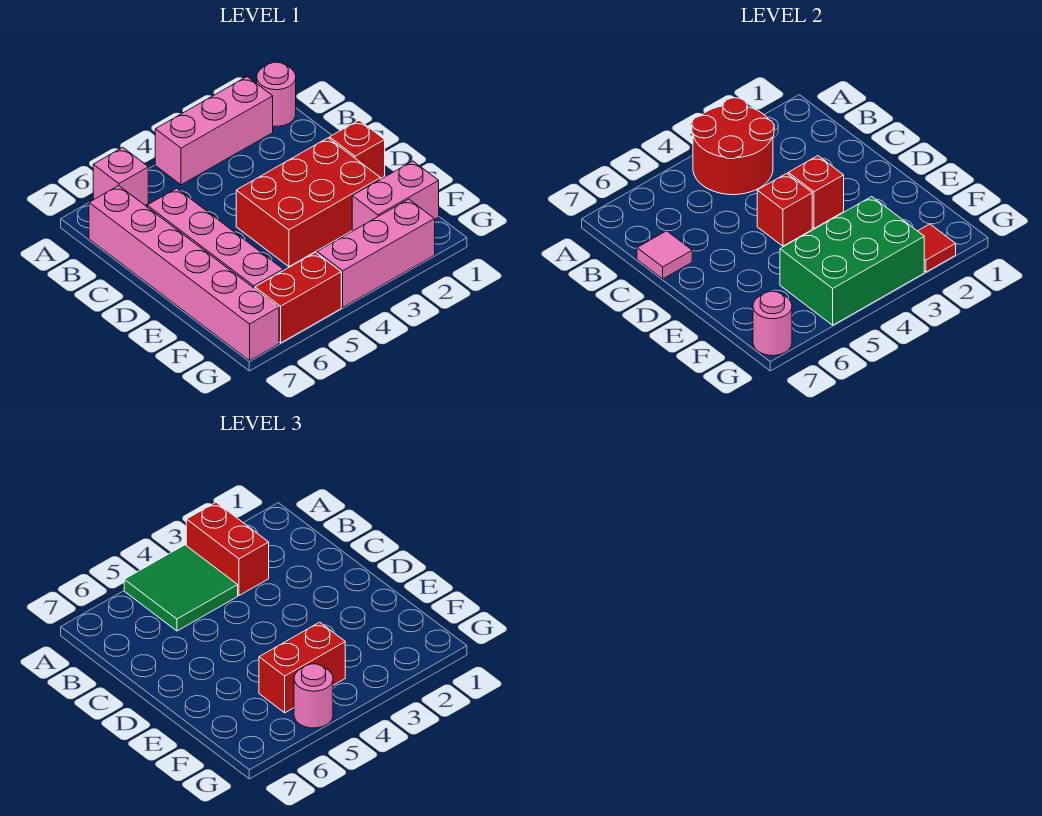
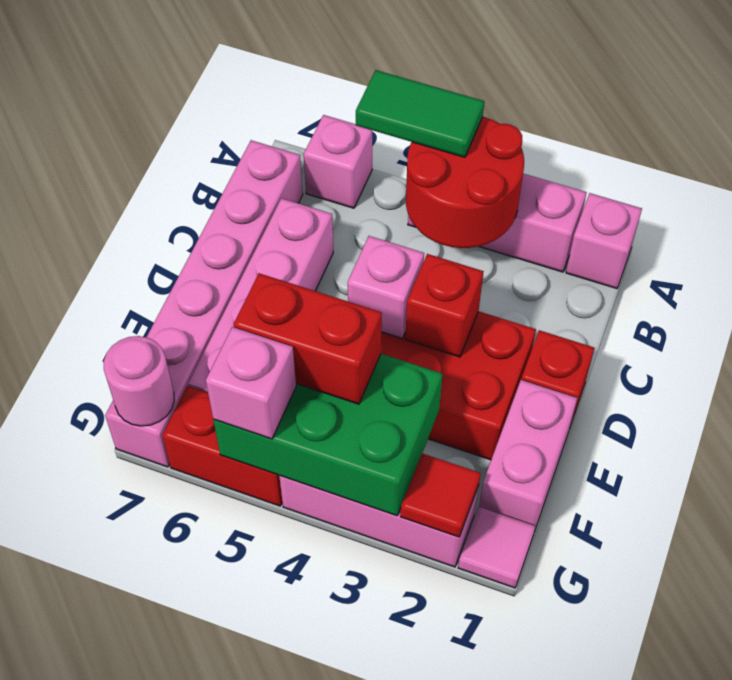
pink 1x1 round brick [257,62,296,126] -> pink 1x1 brick [566,193,642,289]
red 1x2 brick [186,502,269,596] -> none
green 2x2 tile [124,545,238,631] -> green 1x2 tile [356,70,484,157]
pink 1x1 tile [637,231,692,279] -> pink 1x1 tile moved to [458,507,536,588]
red 1x1 brick [757,173,812,246] -> pink 1x1 brick [348,236,424,338]
pink 1x2 brick [352,161,439,231] -> pink 1x2 brick turned to [479,380,577,529]
pink 1x1 round brick [294,664,333,728] -> pink 1x1 brick [206,327,296,439]

